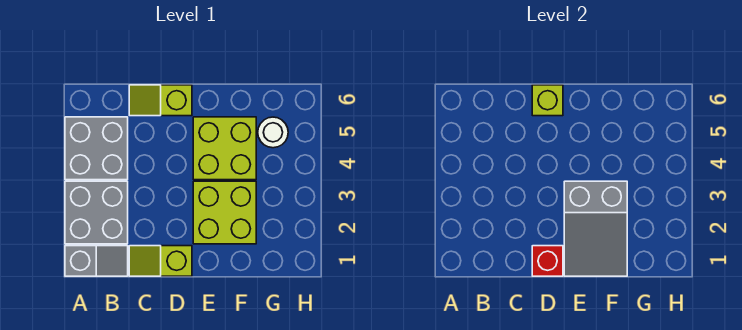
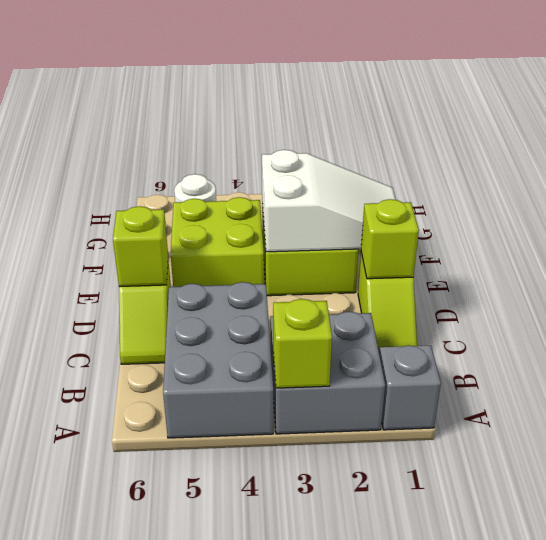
none -> lime 1x1 brick [273,299,332,388]
grey 2x2 brick [65,117,128,180] -> grey 2x3 brick [163,282,273,438]
red 1x1 brick [532,246,563,276] -> lime 1x1 brick [361,199,419,279]
grey 2x3 slope [564,181,627,276] -> white 2x3 slope [262,150,396,252]

